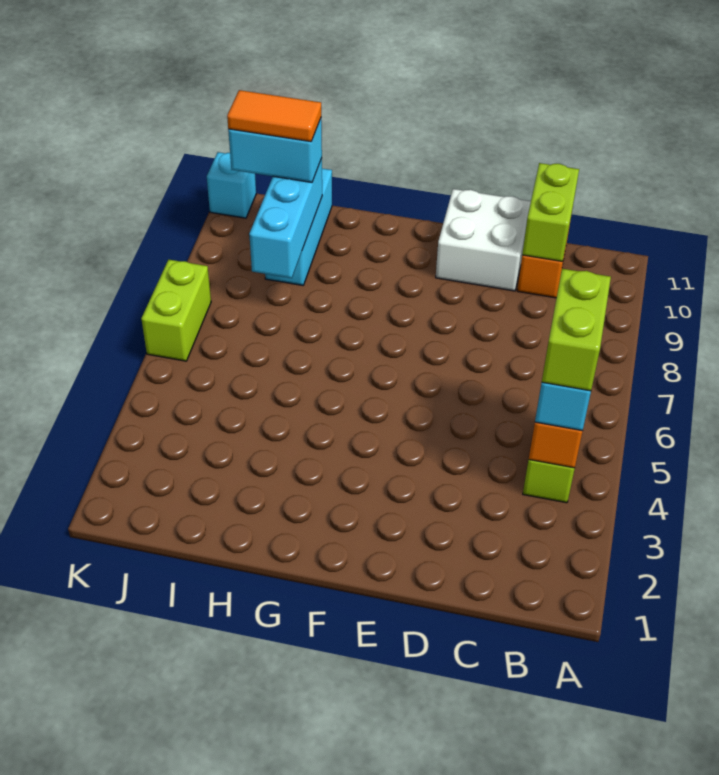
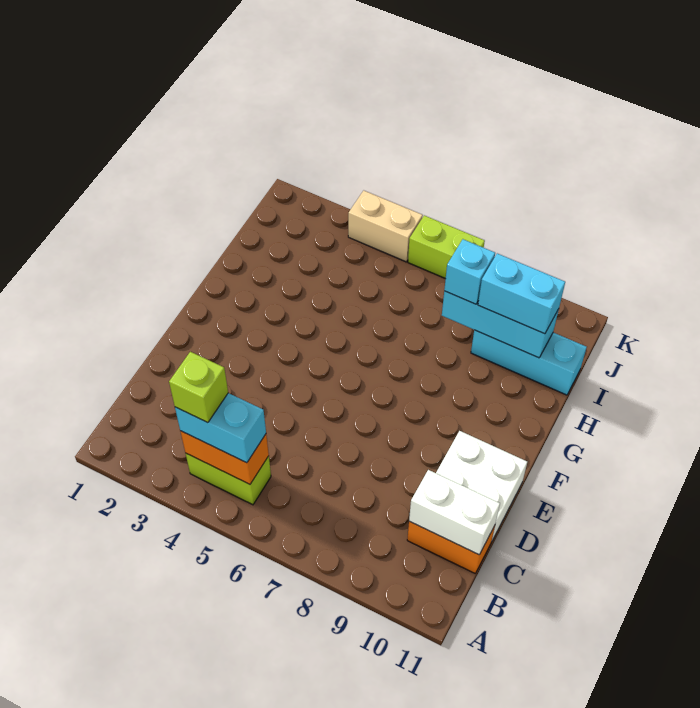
lime 1x2 brick [542,269,611,391] -> lime 1x1 brick [169,352,228,423]
lime 1x2 brick [522,163,579,262] -> white 1x2 brick [409,470,500,555]
cyan 1x2 brick [228,119,322,182] -> cyan 1x2 brick turned to [478,253,565,334]
orange 1x2 tile [227,90,321,142] -> none
none -> tan 1x2 brick [348,191,423,262]
cyan 1x1 brick [207,152,256,218] -> cyan 1x1 brick moved to [444,239,495,304]

